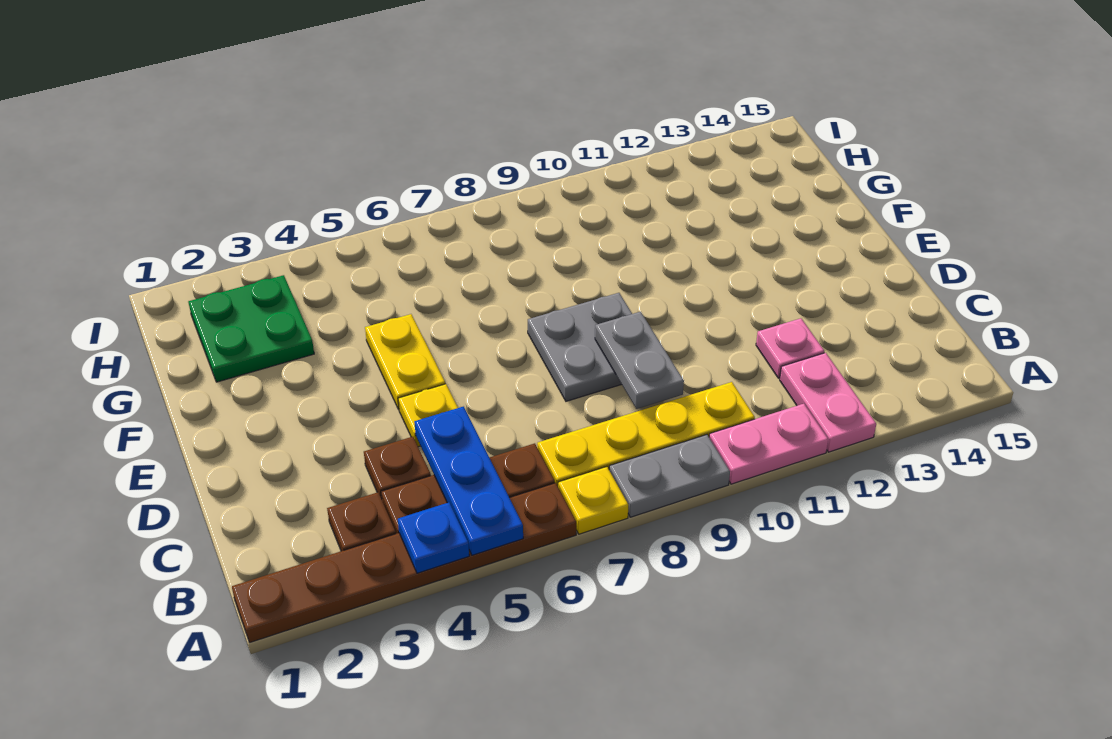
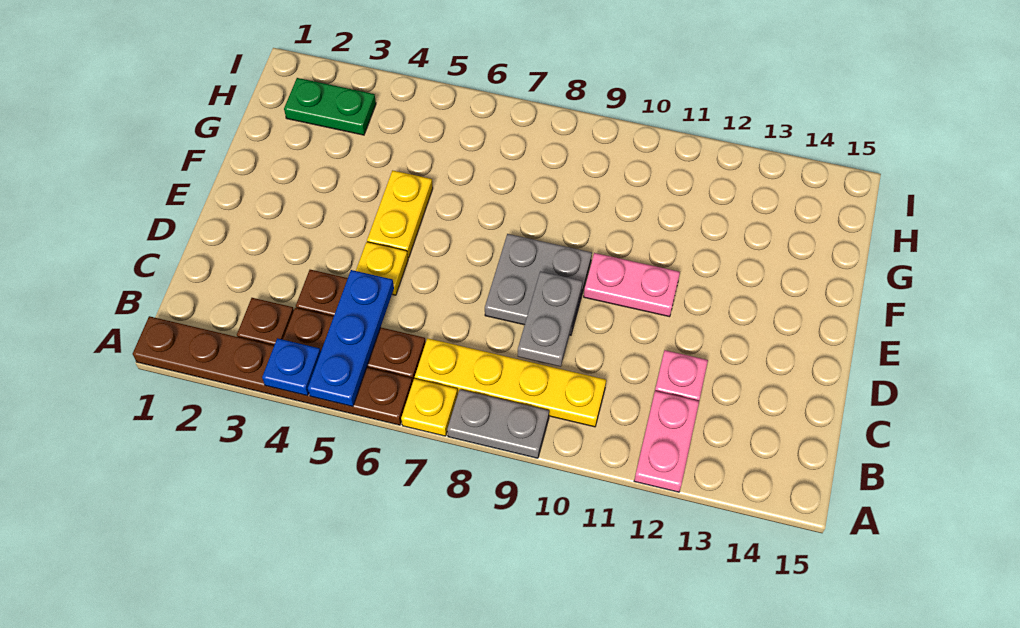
pink 1x2 plate [709,404,828,484] -> pink 1x2 plate moved to [584,253,680,317]
green 2x2 plate [188,275,314,382] -> green 1x2 plate [284,78,376,135]

